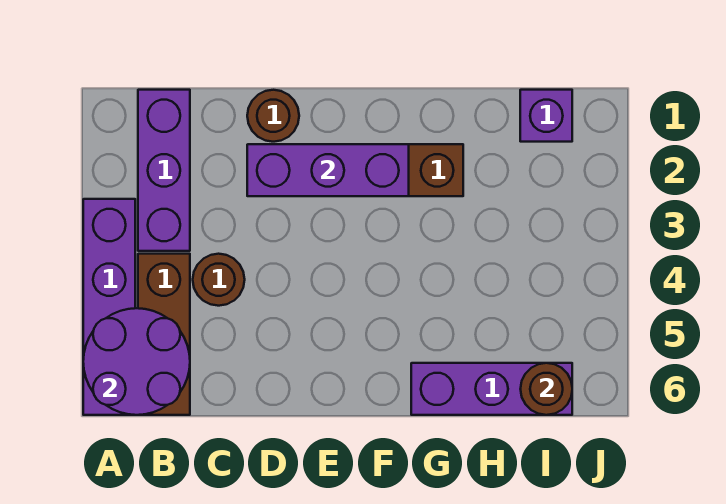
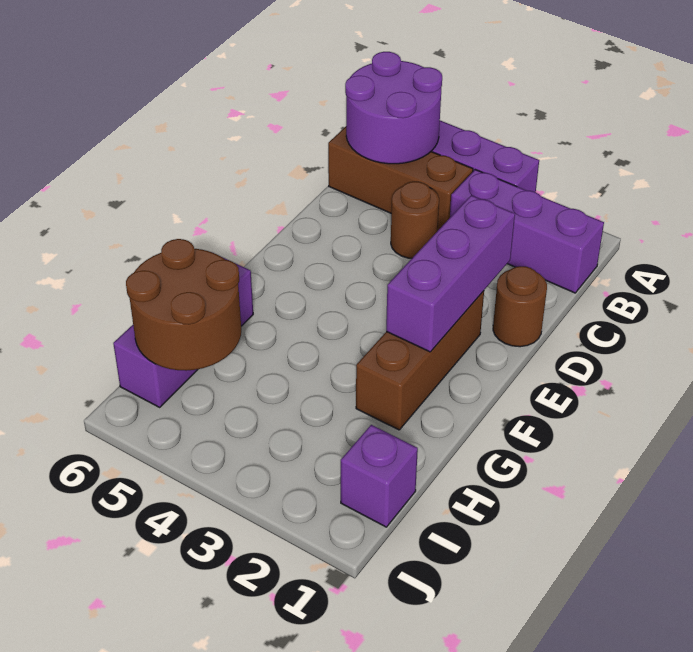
brown 1x1 round brick [521,363,572,415] -> brown 2x2 round brick [126,239,241,371]

